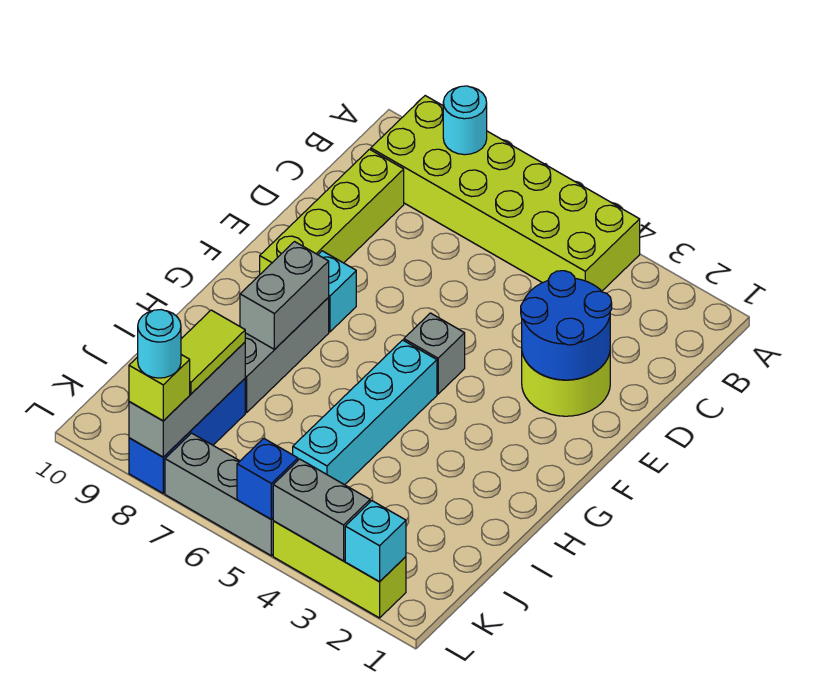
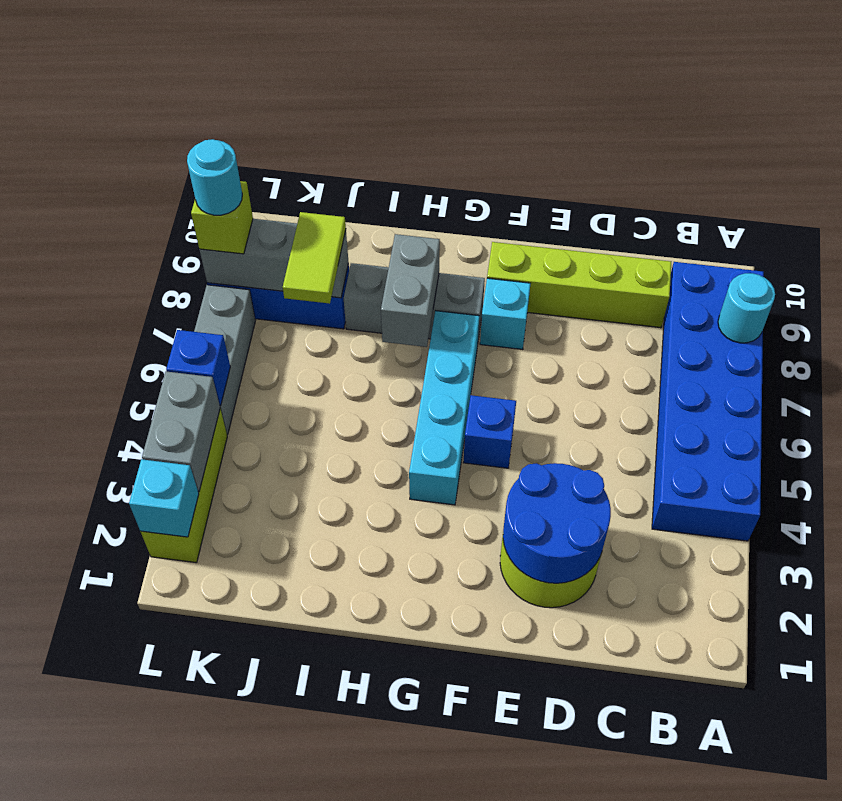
lime 2x6 brick [371,96,640,291] -> blue 2x6 brick [652,262,764,541]
grey 1x1 brick [404,313,465,394] -> blue 1x1 brick [463,395,516,468]
cyan 1x4 brick [293,340,437,485] -> cyan 1x4 brick turned to [409,311,479,505]
grey 1x2 brick [240,242,329,349] -> grey 1x2 brick turned to [381,234,440,347]
lime 1x2 tile [181,310,245,394] -> lime 1x2 tile turned to [283,212,346,304]

